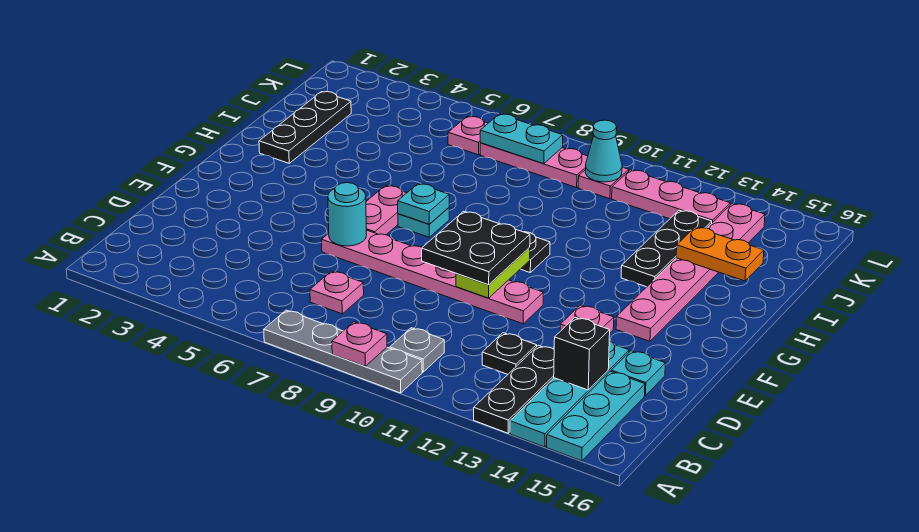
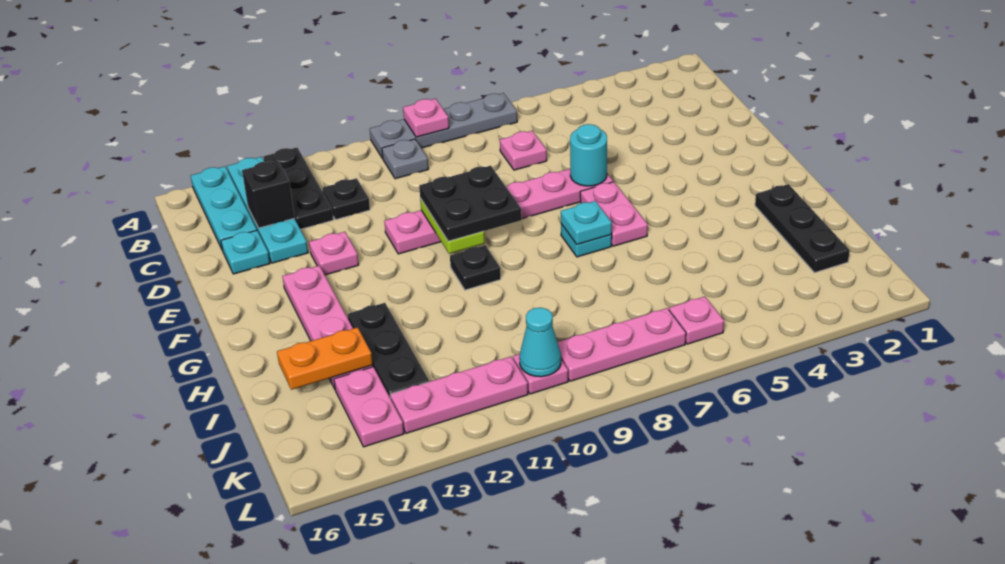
cyan 1x2 plate [480,114,563,164] -> none

